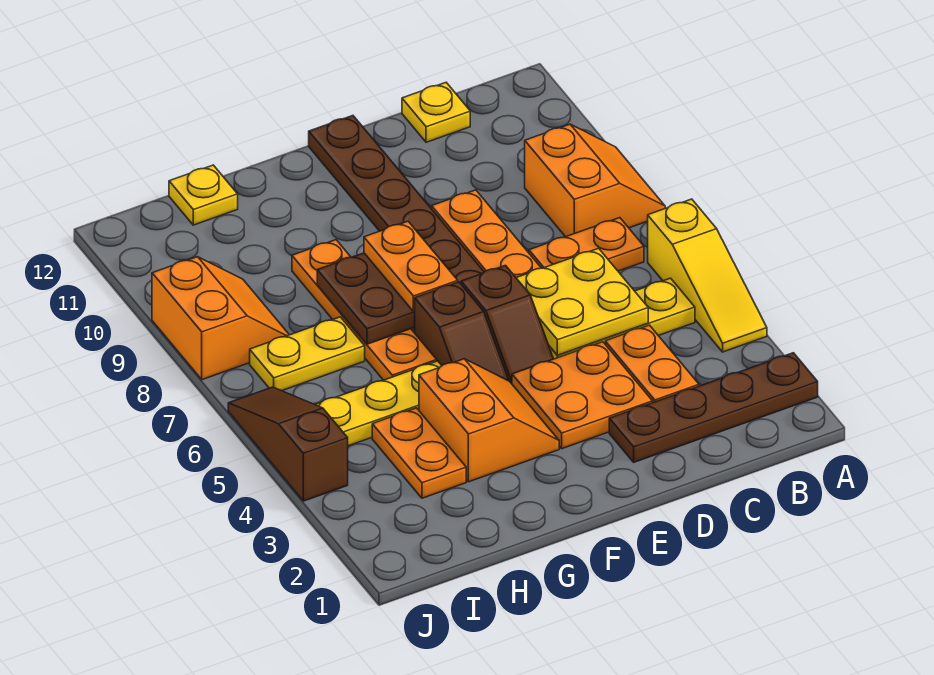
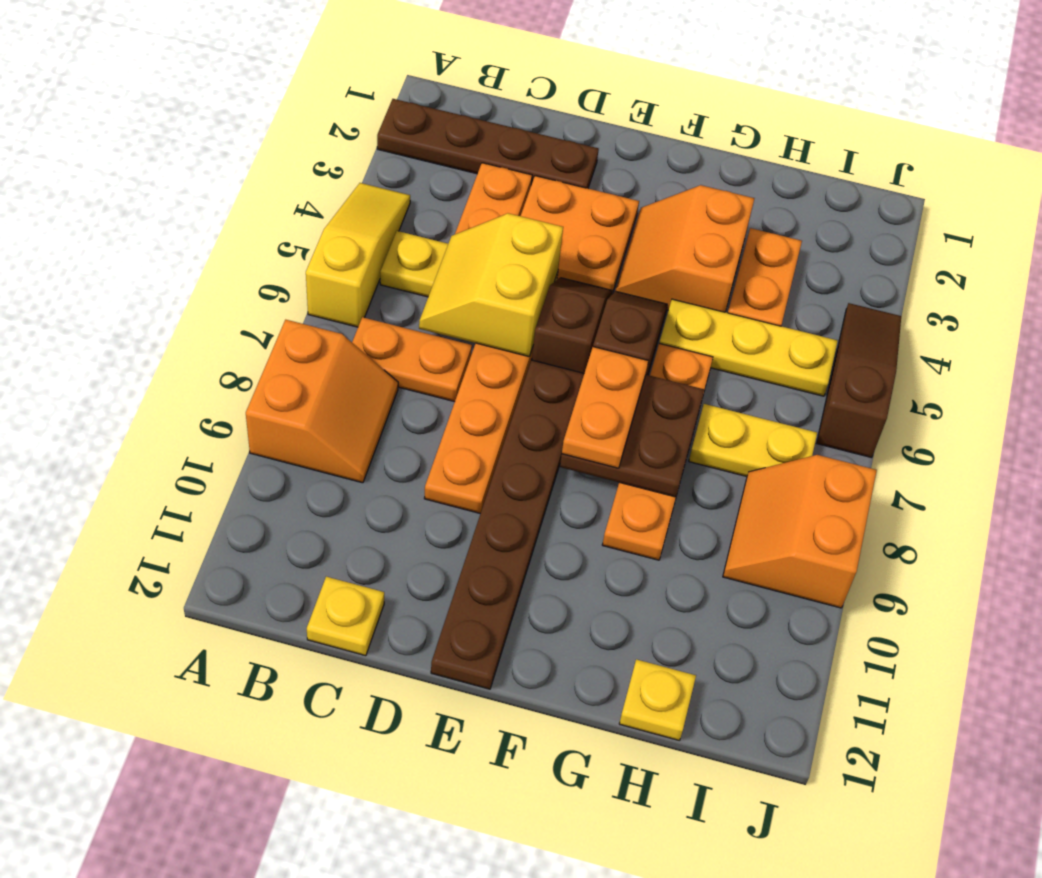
orange 2x2 slope [525,124,665,237] -> orange 2x2 slope turned to [246,320,398,483]
yellow 2x2 plate [517,248,648,355] -> yellow 2x2 slope [419,213,563,356]
brown 1x3 slope [228,387,348,501] -> brown 1x3 slope turned to [817,303,901,458]

